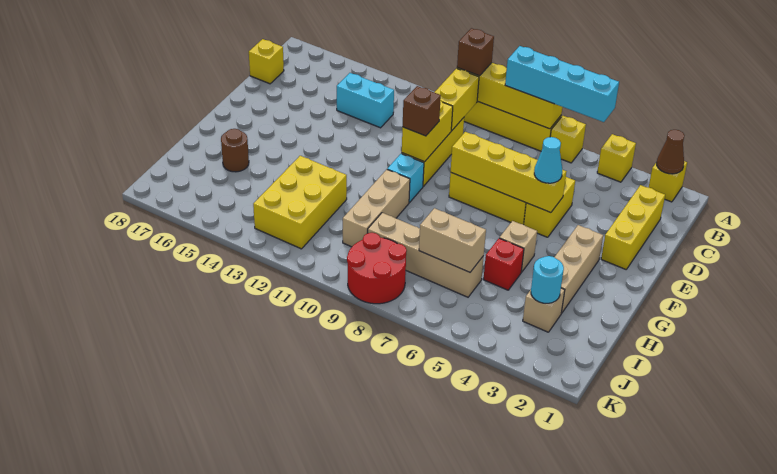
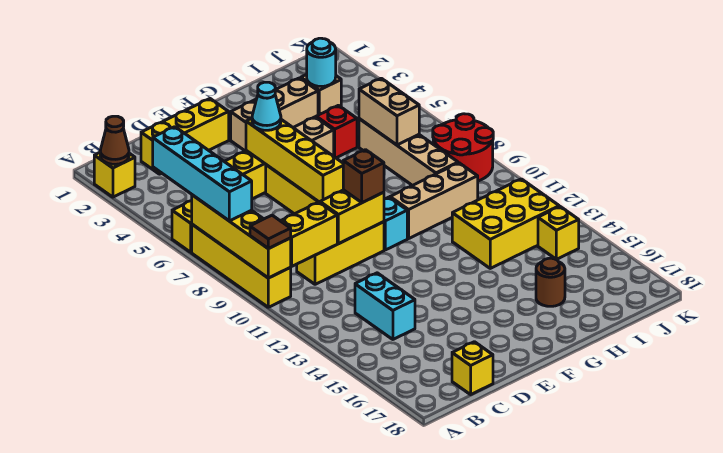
yellow 1x1 brick [597,134,636,182] -> yellow 1x1 brick moved to [538,207,579,260]
brown 1x1 brick [457,28,494,76] -> brown 1x1 tile [250,215,291,249]

